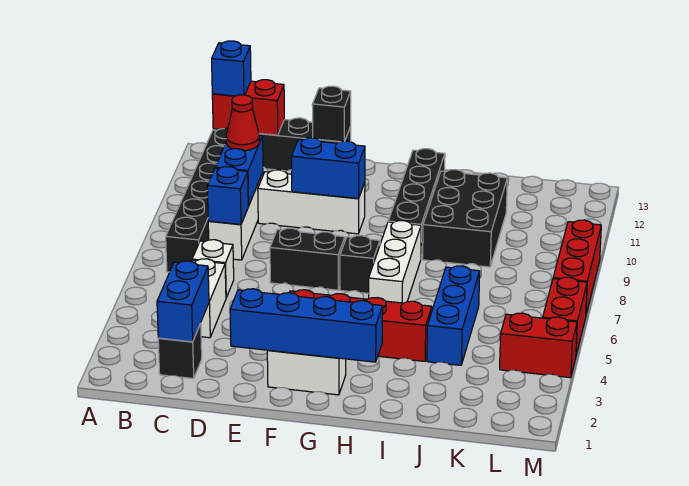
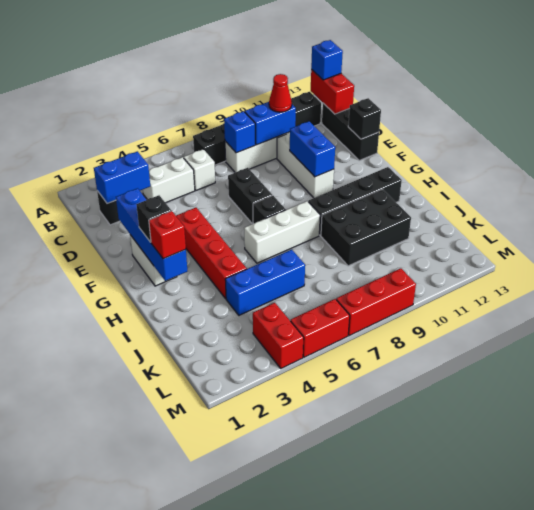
none -> black 1x1 brick [136,195,171,242]
none -> red 1x1 brick [149,211,186,259]

